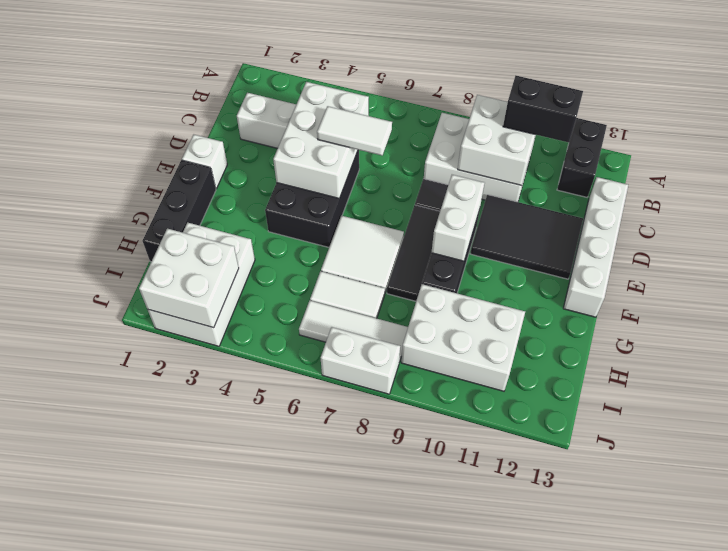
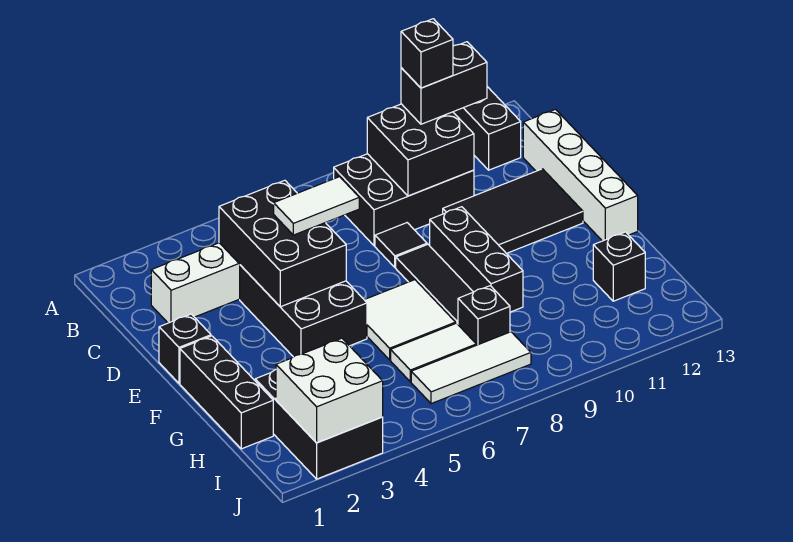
white 2x3 brick [424,113,533,202] -> black 2x3 brick [333,154,474,246]
white 2x2 brick [458,95,536,186] -> black 2x2 brick [367,104,474,196]
none -> black 1x1 brick [401,19,453,88]
white 2x3 brick [273,82,369,198] -> black 2x3 brick [219,180,346,307]
white 1x1 brick [182,135,227,189] -> black 1x1 brick [159,314,211,383]
white 1x2 brick [431,175,484,261] -> none
white 2x3 brick [148,223,255,346] -> black 2x3 brick [255,370,383,479]
none -> black 1x1 brick [458,286,510,345]
white 2x3 brick [401,284,525,391] -> none
none -> black 1x1 brick [593,232,645,301]
white 1x2 brick [321,327,400,394] -> none

